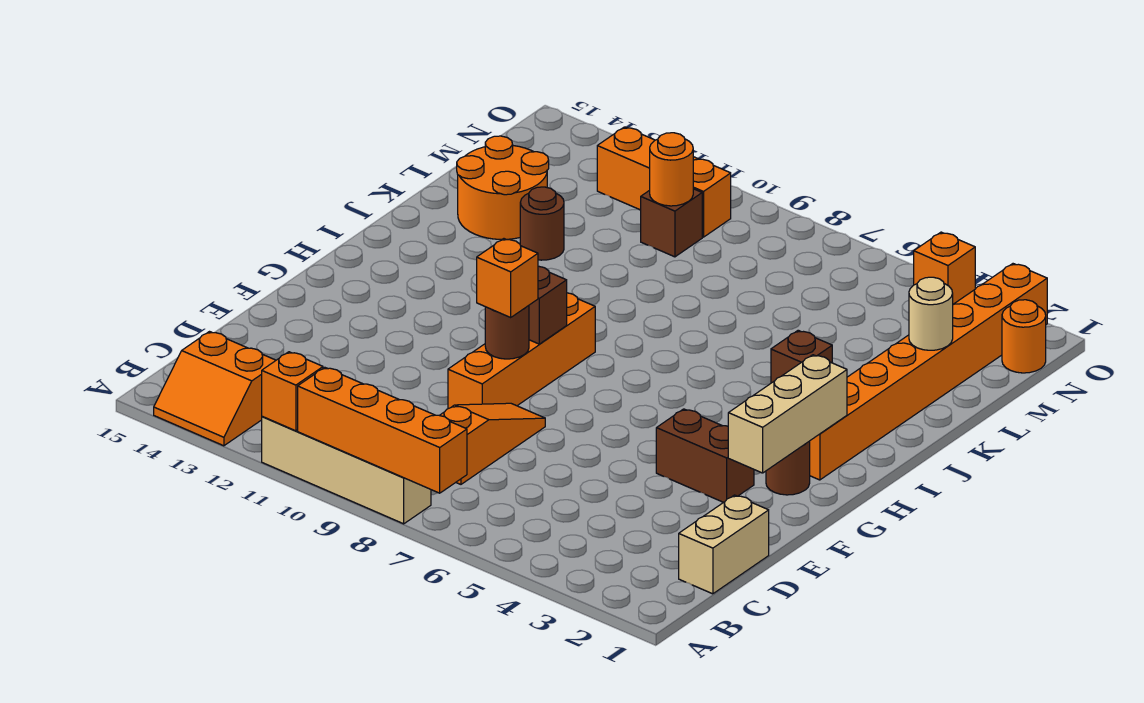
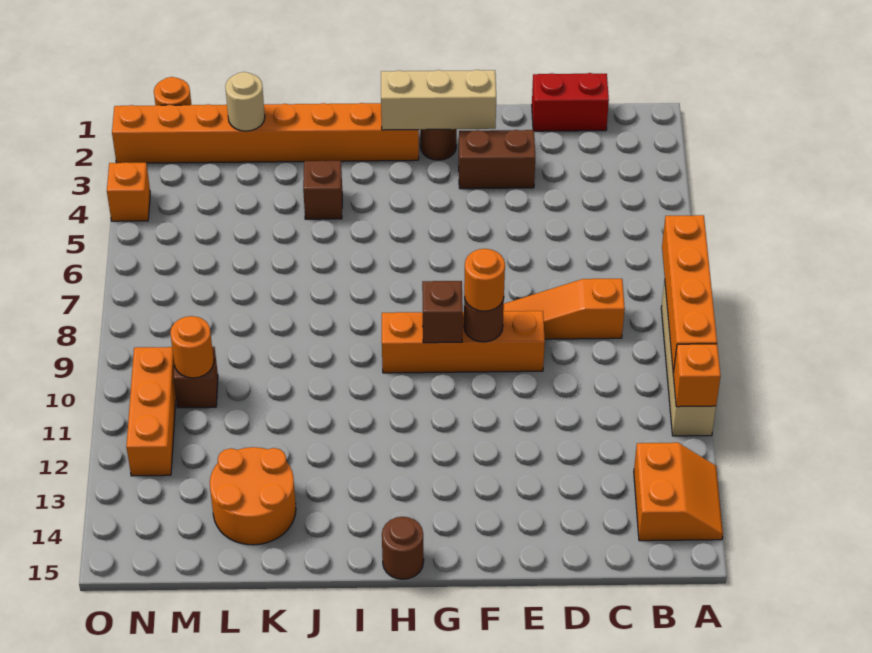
tan 1x2 brick [679,495,769,594] -> red 1x2 brick [532,73,609,131]
brown 1x2 brick [656,409,754,502] -> brown 1x2 brick turned to [459,130,535,189]
orange 1x1 brick [477,239,538,317] -> orange 1x1 round brick [464,249,505,311]
brown 1x1 round brick [520,187,564,260] -> brown 1x1 round brick moved to [382,517,424,579]

